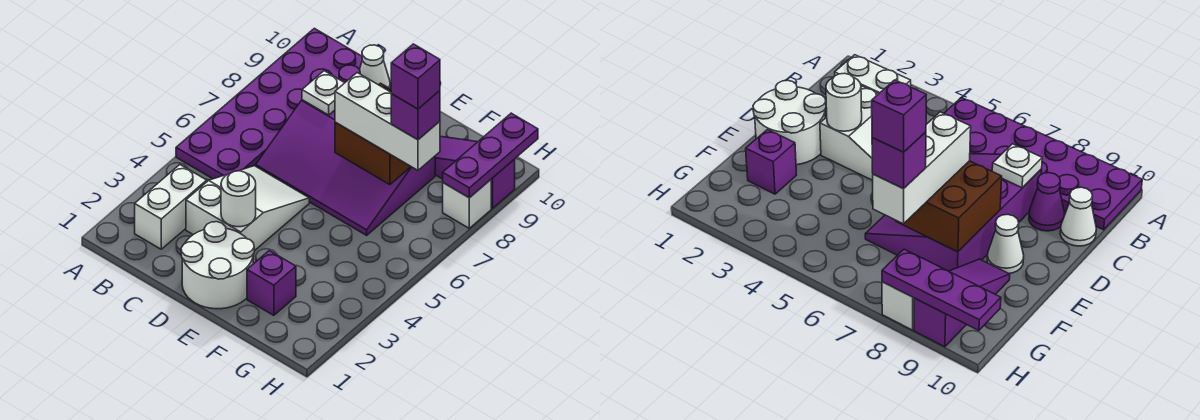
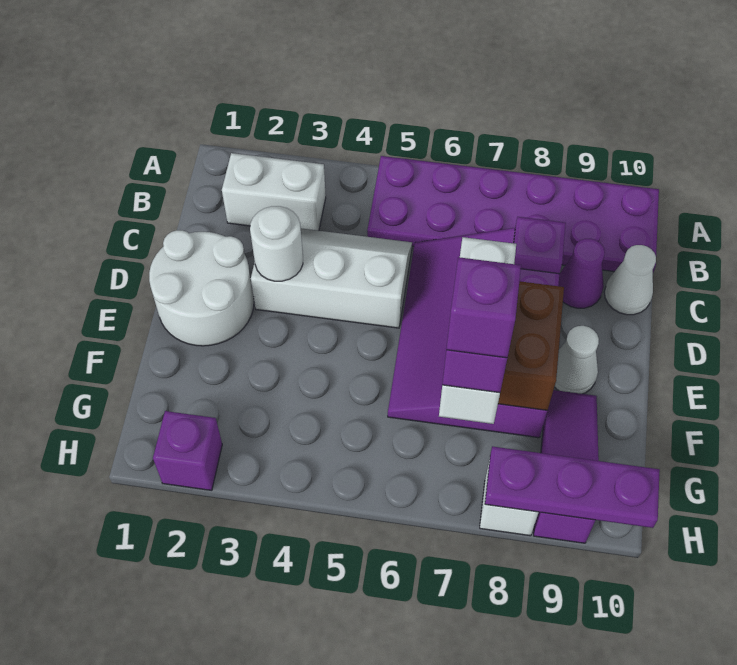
white 2x3 slope [186,166,309,251] -> white 2x3 slope turned to [251,228,412,328]
white 1x1 plate [302,71,344,115] -> purple 1x1 plate [514,217,566,274]
purple 1x1 brick [247,251,296,315] -> purple 1x1 brick moved to [153,411,222,490]

